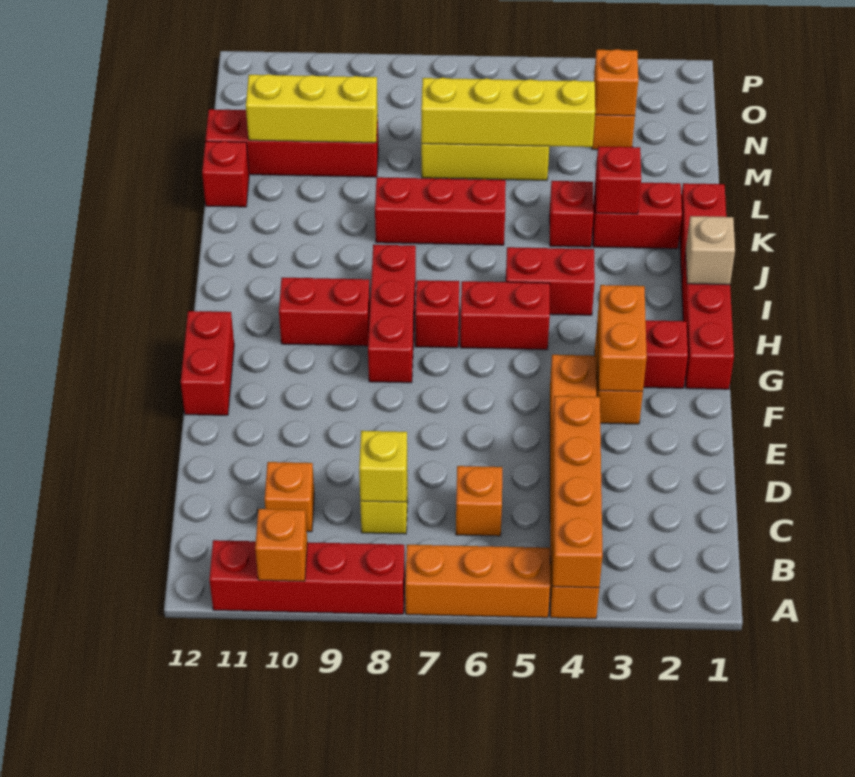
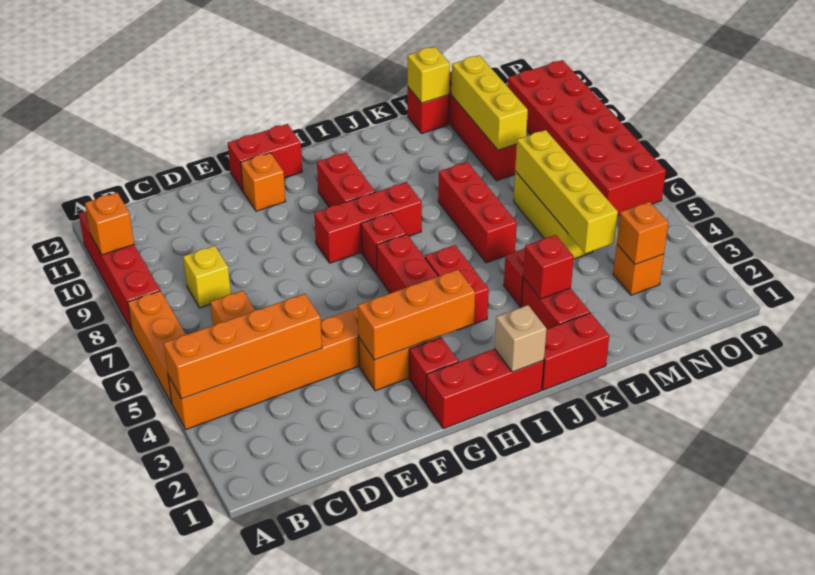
yellow 1x1 brick [359,431,407,502] -> yellow 1x1 brick moved to [408,47,450,103]
orange 1x1 brick [265,462,314,532] -> orange 1x1 brick moved to [241,153,285,211]
orange 1x2 brick [597,285,647,391] -> orange 1x3 brick [358,270,475,360]
none -> red 2x6 brick [508,60,666,216]

